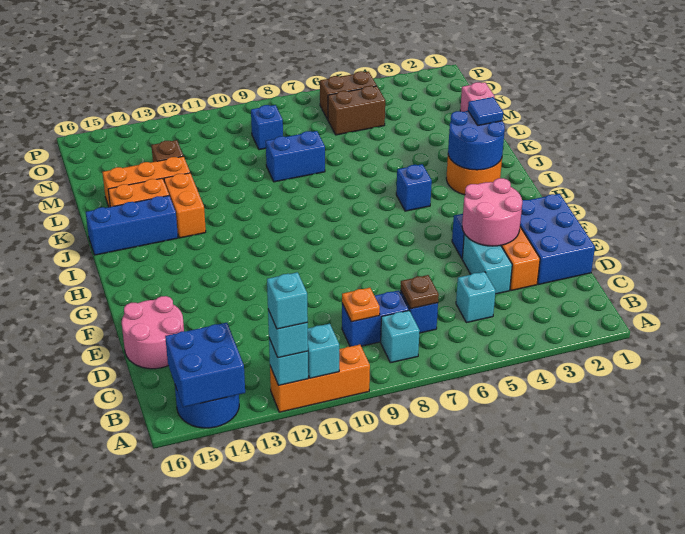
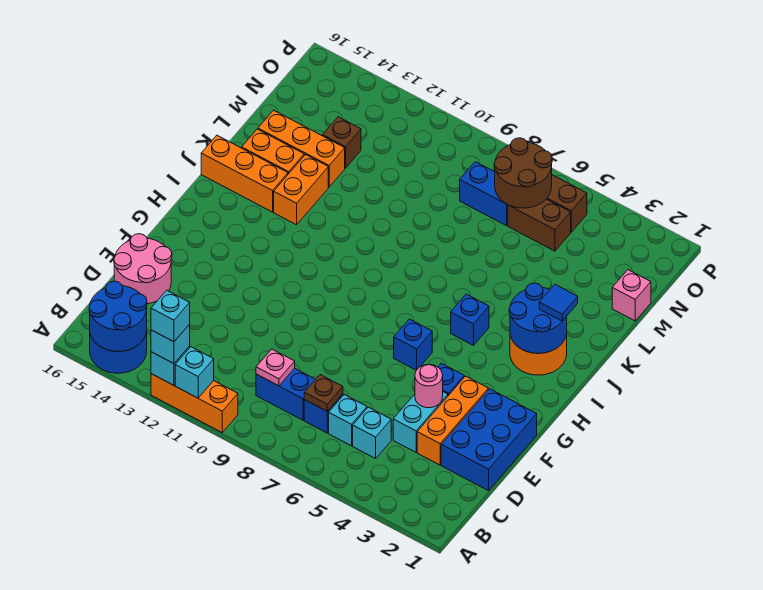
blue 2x2 brick [165,323,245,407] -> blue 2x2 round brick [89,281,147,351]
cyan 1x1 brick [381,311,420,363] -> cyan 1x1 brick moved to [329,395,367,446]
orange 1x1 plate [342,288,380,322] -> pink 1x1 plate [256,349,295,386]
pink 2x2 round brick [462,178,522,246] -> pink 1x1 round brick [415,365,443,408]
blue 1x3 brick [86,196,178,255] -> orange 1x3 brick [201,135,288,212]
blue 1x2 brick [266,131,325,182] -> blue 1x2 brick moved to [460,162,508,226]
none -> brown 2x2 round brick [494,138,552,208]
blue 1x1 brick [251,105,283,150] -> blue 1x1 brick moved to [394,319,432,370]

